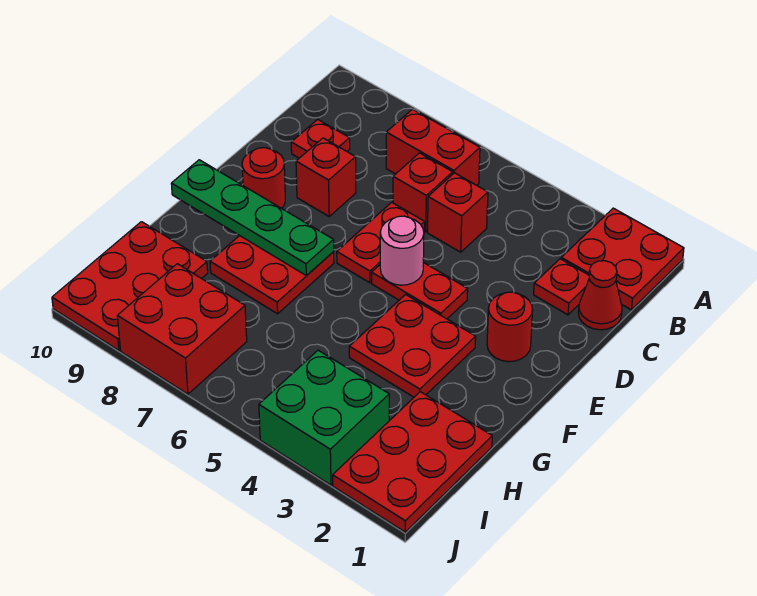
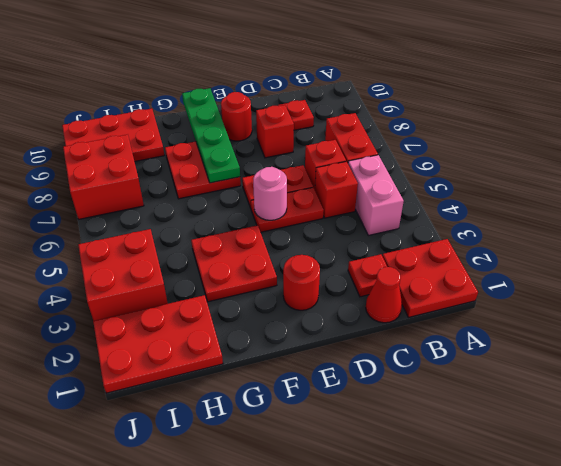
none -> pink 1x2 brick [348,155,404,235]
red 1x2 plate [372,262,468,319] -> red 1x2 plate turned to [251,188,324,232]
green 2x2 brick [259,350,389,485] -> red 2x2 brick [78,229,168,321]

